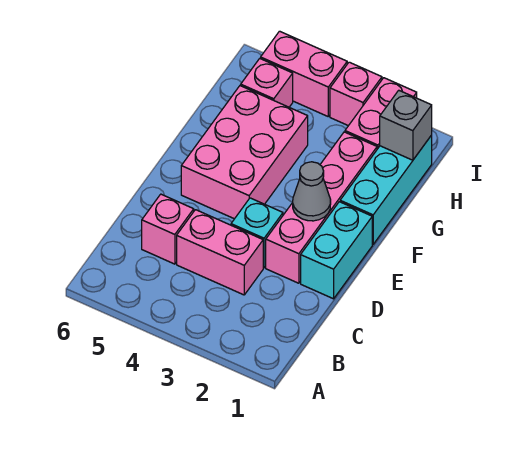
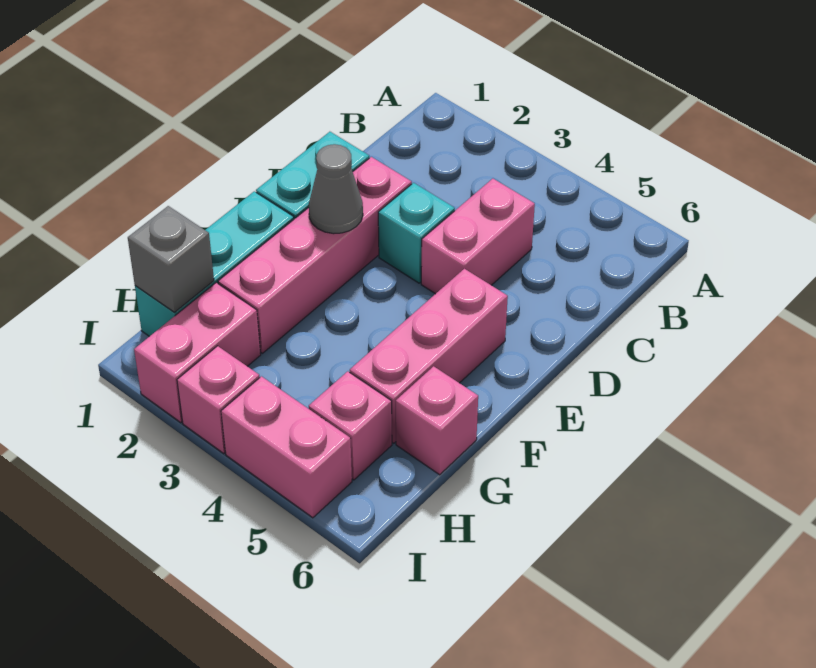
pink 1x2 brick [177,210,263,295] -> pink 1x2 brick turned to [421,179,535,294]
pink 1x1 brick [142,194,194,264] -> pink 1x1 brick moved to [396,366,478,475]
pink 2x3 brick [181,86,308,219] -> pink 1x3 brick [350,269,508,443]

